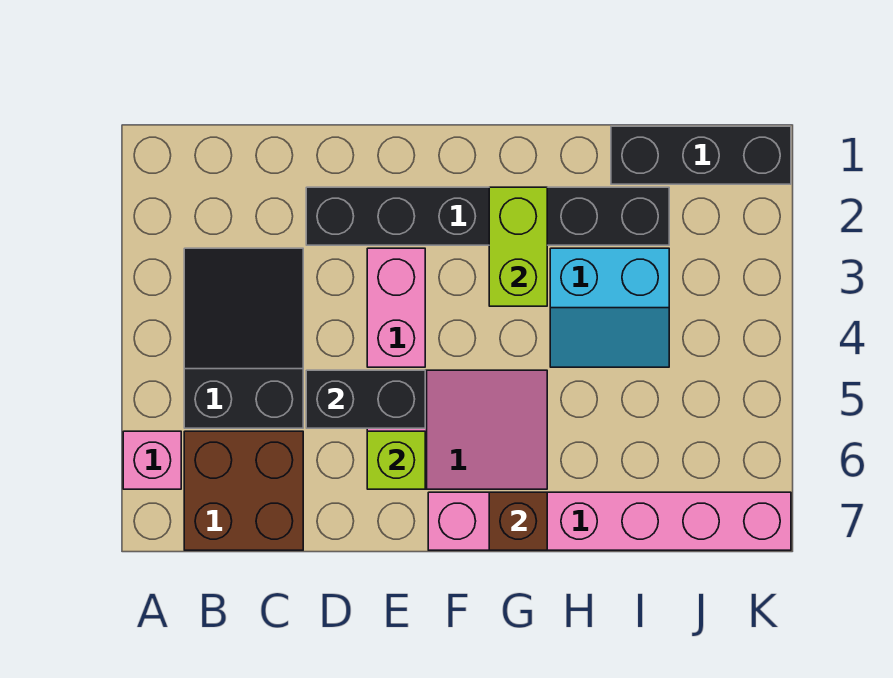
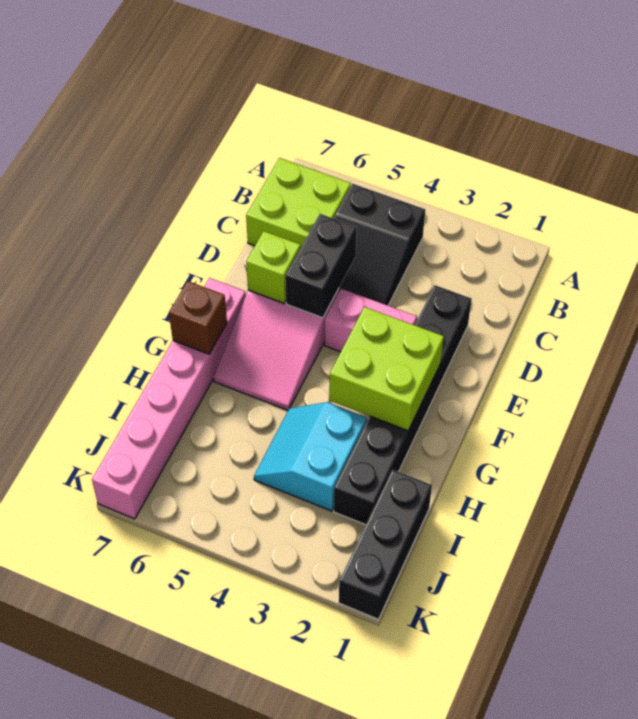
pink 1x1 brick [123,431,181,489] -> none
black 2x3 slope [184,248,303,428] -> black 2x3 slope turned to [334,184,425,306]
brown 2x2 brick [184,431,303,550] -> lime 2x2 brick [246,158,351,247]
lime 1x2 brick [489,187,547,306] -> lime 2x2 brick [329,307,444,431]

